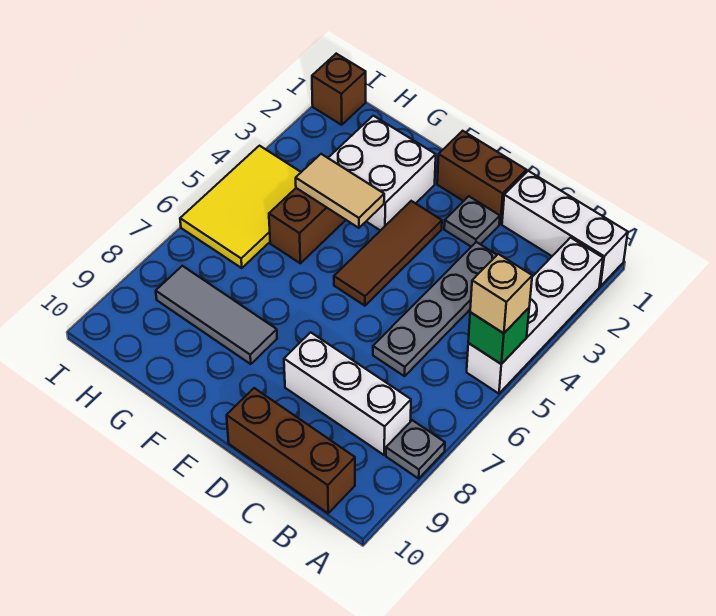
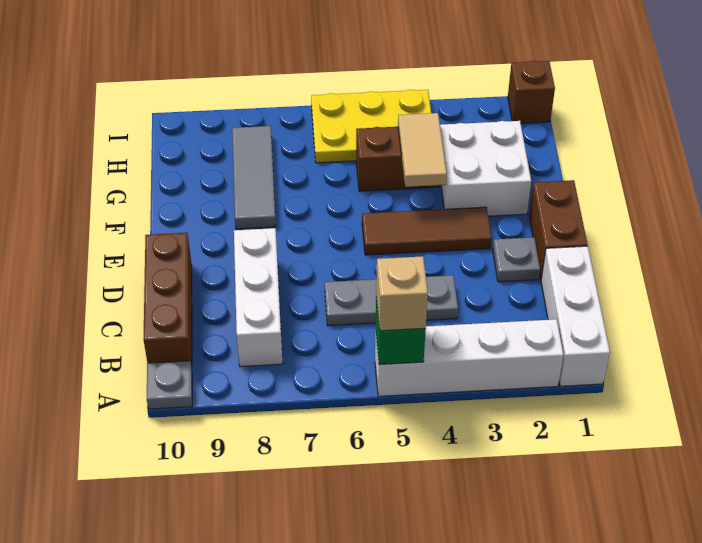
grey 1x1 plate [386,420,445,479] -> grey 1x1 plate moved to [147,361,192,409]
grey 1x4 plate [373,242,497,376] -> grey 1x3 plate [325,275,458,326]
yellow 2x3 tile [180,146,301,268] -> yellow 2x3 plate [311,90,431,163]

